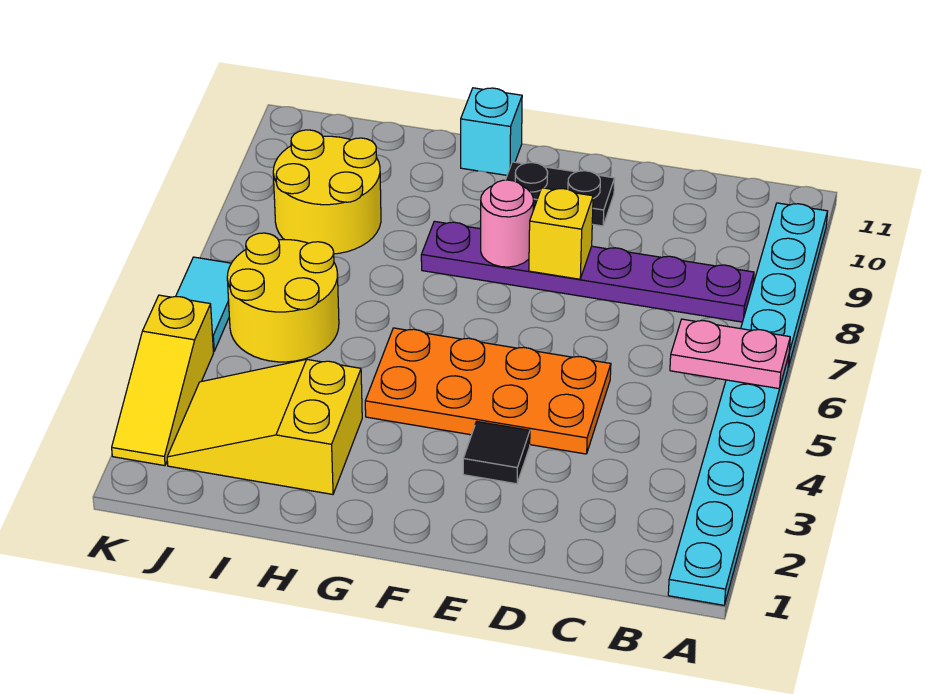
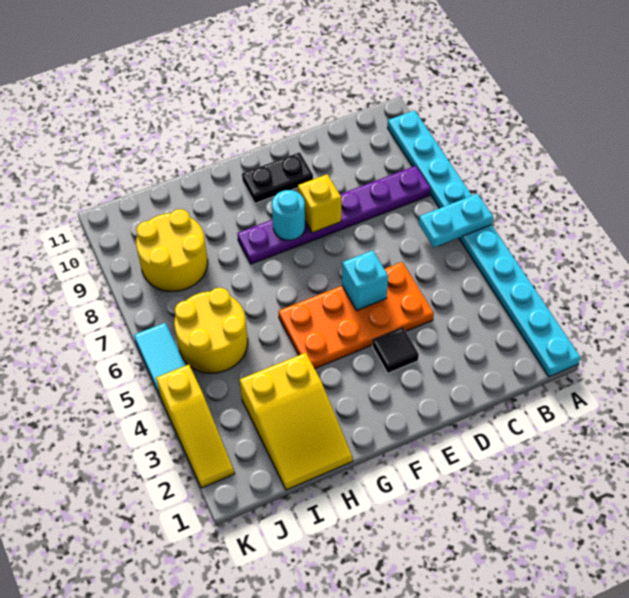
pink 1x2 plate [670,319,790,389] -> cyan 1x2 plate [419,194,493,247]
pink 1x1 round brick [480,180,534,267] -> cyan 1x1 round brick [272,190,305,240]
cyan 1x1 brick [461,88,522,175] -> cyan 1x1 brick moved to [342,250,388,311]
yellow 2x3 slope [167,359,362,494] -> yellow 2x3 slope turned to [240,353,353,490]

